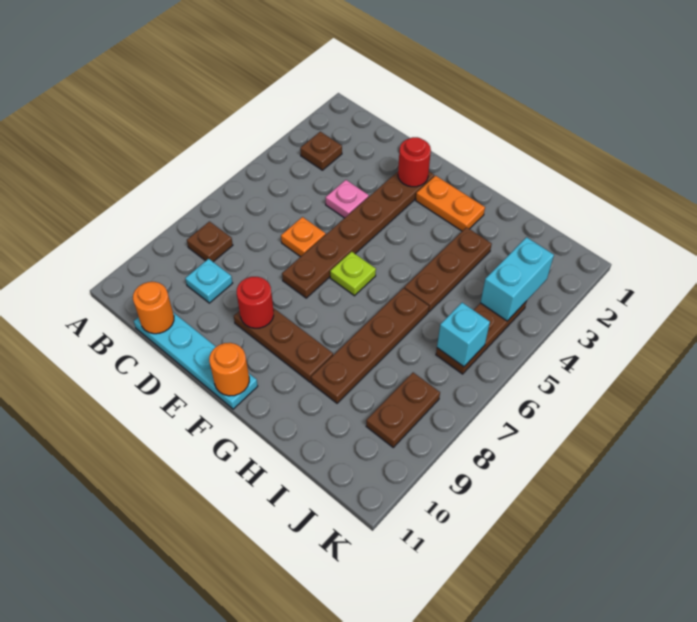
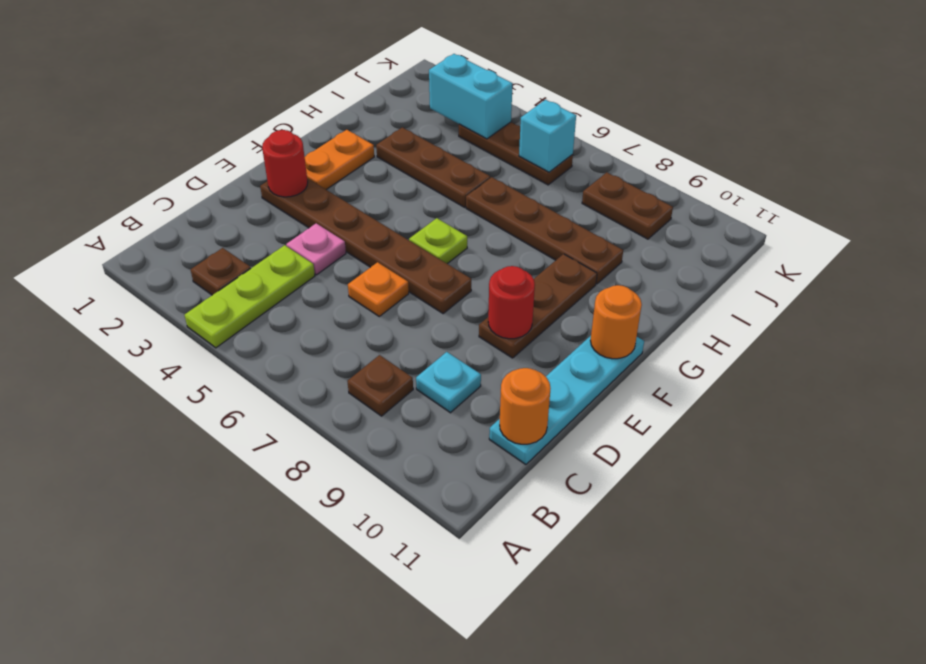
none -> lime 1x3 plate [185,245,315,348]

